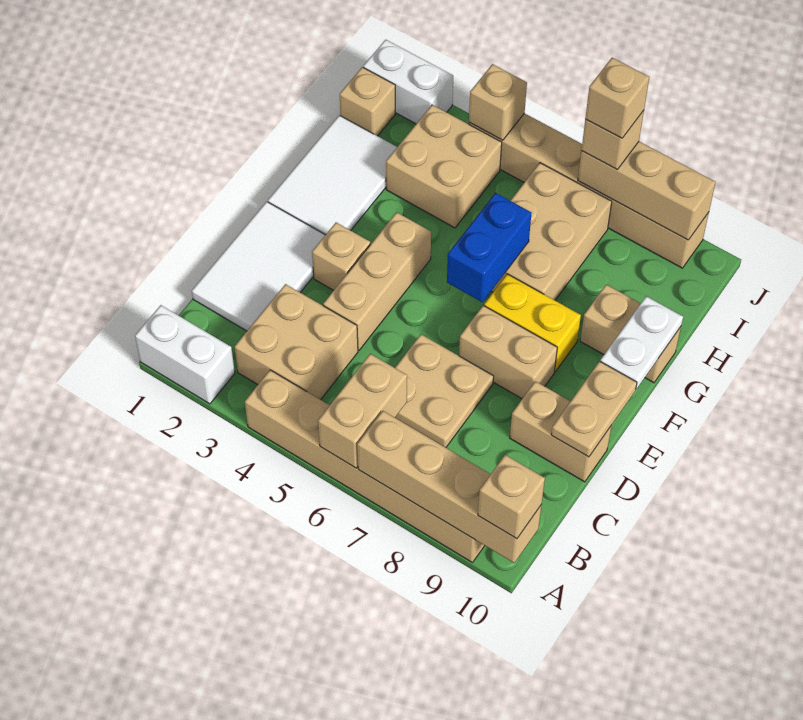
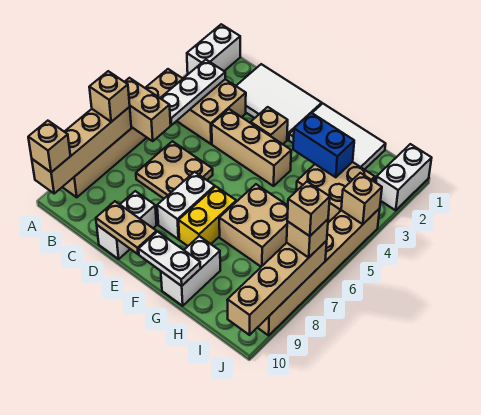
none -> white 1x3 plate [160,60,225,125]
tan 1x2 brick [510,381,612,482] -> white 1x2 brick [97,191,157,259]
tan 1x2 brick [459,306,557,399] -> white 1x2 brick [157,172,215,239]
blue 1x2 brick [447,193,531,302] -> blue 1x2 brick moved to [293,113,354,177]
tan 2x3 brick [491,163,612,300] -> tan 2x2 brick [219,184,288,267]
tan 1x2 brick [580,285,681,383] -> white 1x2 brick [161,236,220,306]
tan 1x1 brick [340,67,395,136] -> tan 1x1 brick moved to [89,71,130,122]
tan 1x3 brick [578,142,716,240] -> tan 1x4 brick [227,241,327,335]

